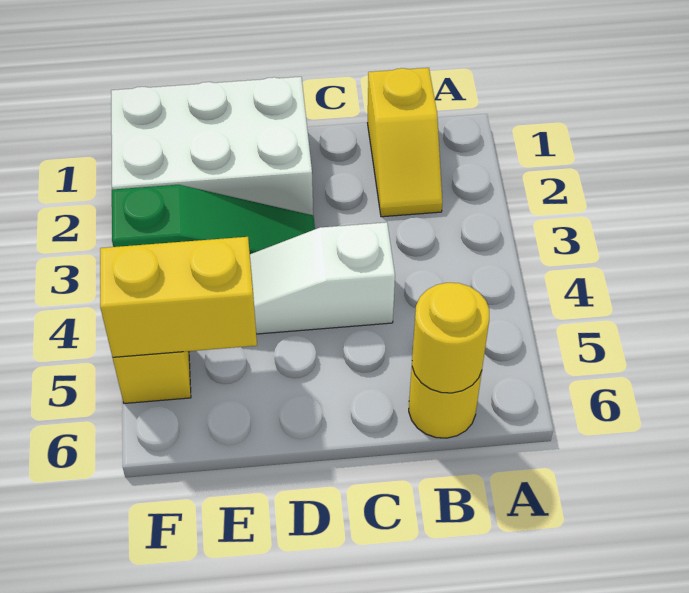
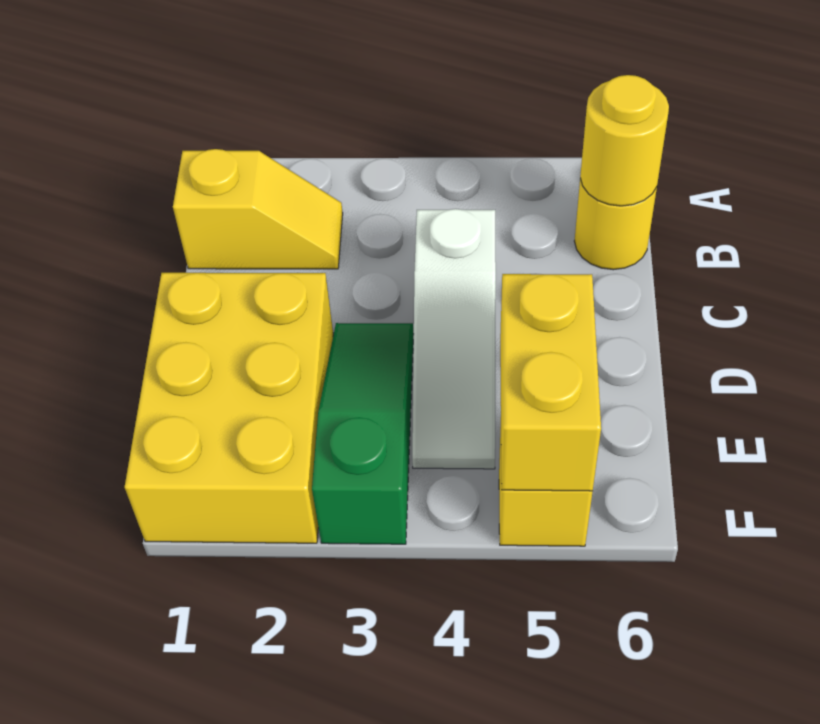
white 2x3 brick [111,77,313,215] -> yellow 2x3 brick [125,273,333,543]

